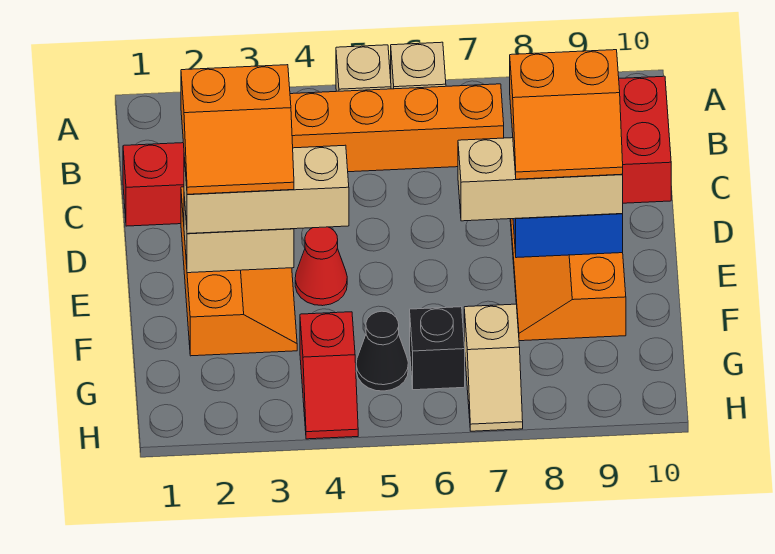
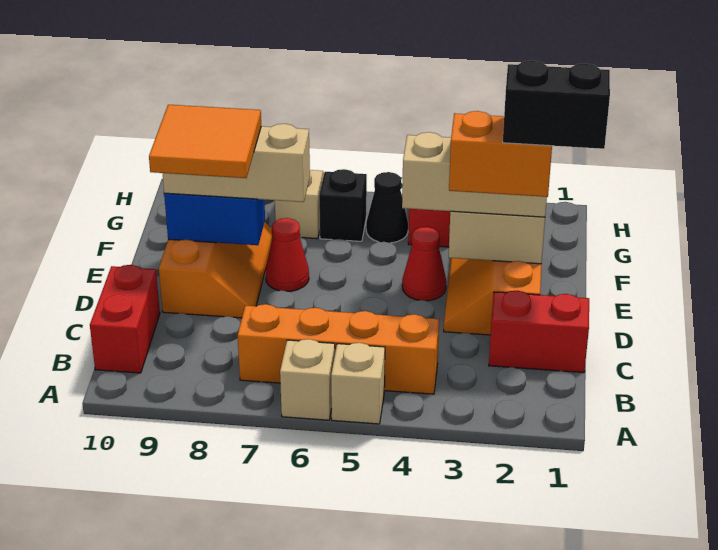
none -> black 1x2 brick [503,61,610,149]
orange 2x2 slope [510,50,623,179] -> orange 2x2 tile [149,105,261,178]
none -> red 1x1 cone [266,218,309,291]

